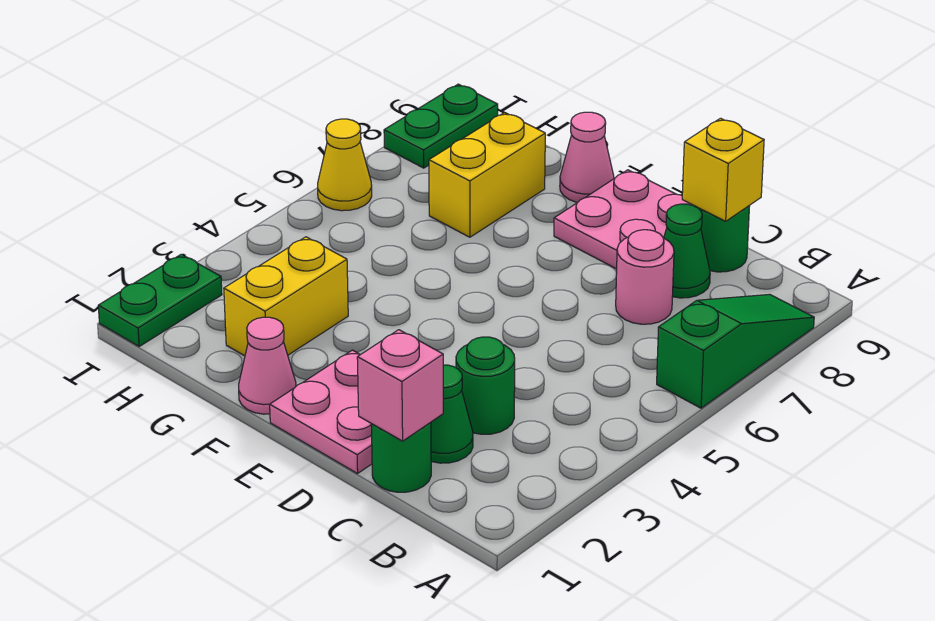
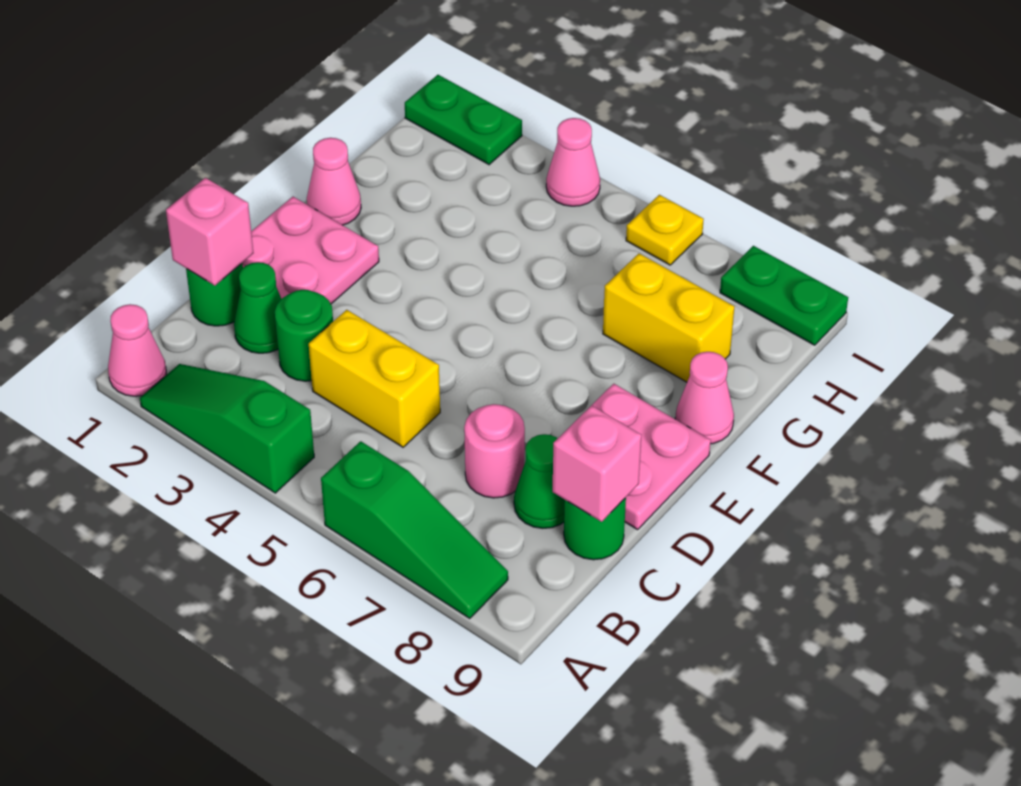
none -> pink 1x1 cone [108,304,166,396]
none -> green 1x3 slope [140,364,314,493]
yellow 1x1 brick [682,118,764,221] -> pink 1x1 brick [553,405,642,522]
yellow 1x2 brick [224,237,348,356] -> yellow 1x2 brick moved to [309,310,440,447]
none -> pink 1x1 cone [546,118,600,206]
yellow 1x1 cone [318,119,372,211] -> yellow 1x1 plate [626,195,704,265]

